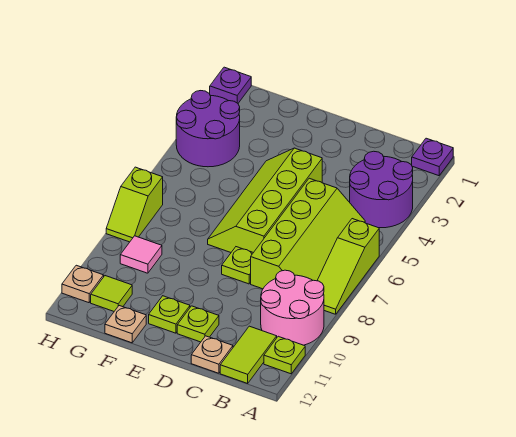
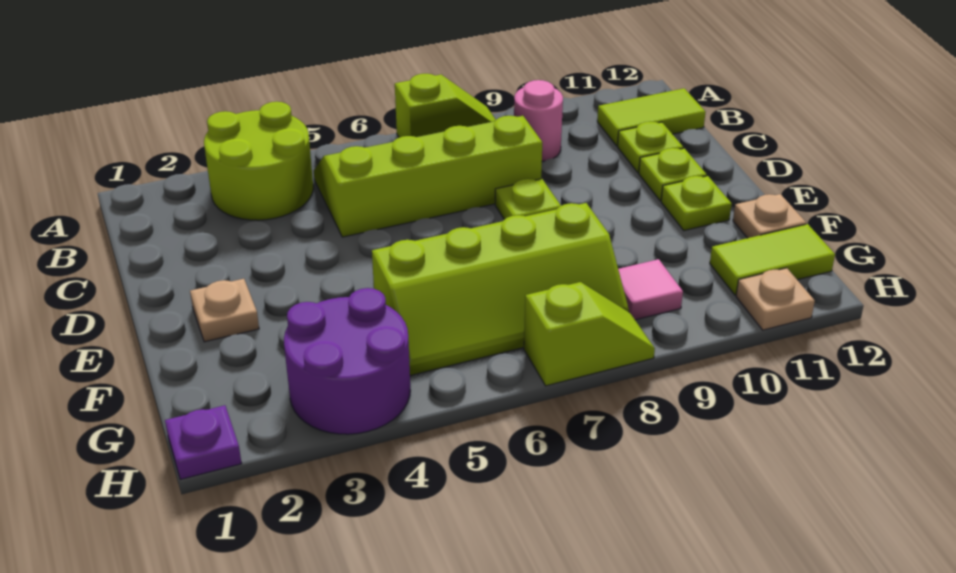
purple 1x1 plate [412,138,453,176] -> none
purple 2x2 round brick [350,151,413,228] -> lime 2x2 round brick [204,102,313,220]
lime 1x3 slope [317,219,379,314] -> lime 1x2 slope [395,74,496,137]
pink 2x2 round brick [261,270,324,345] -> pink 1x1 round brick [514,80,563,161]
lime 1x1 plate [264,336,305,374] -> lime 1x1 plate moved to [618,122,683,173]
tan 1x1 plate [191,336,233,373] -> tan 1x1 plate moved to [190,279,259,342]
lime 2x4 slope [208,148,322,253] -> lime 2x4 slope moved to [372,203,629,376]
lime 1x1 tile [91,276,132,311] -> lime 1x2 tile [710,224,835,295]

